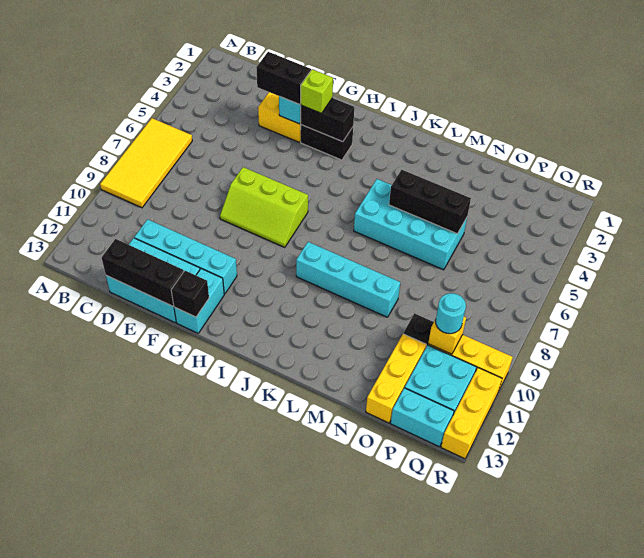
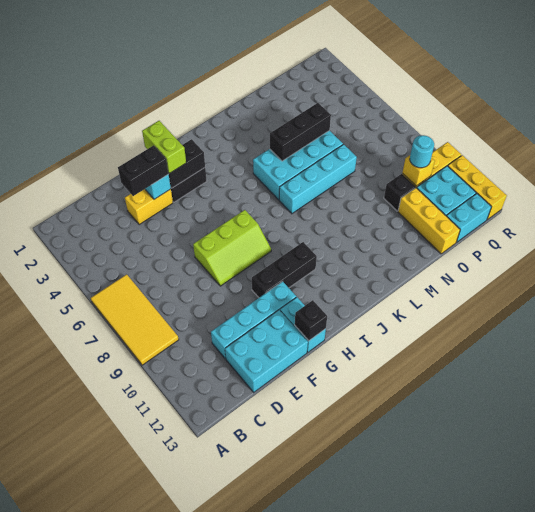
black 1x3 brick [102,239,184,306] -> black 1x3 brick moved to [252,242,317,297]
lime 1x1 brick [300,69,333,113] -> lime 1x2 brick [142,121,186,174]
cyan 1x4 brick [296,242,400,317] -> cyan 1x4 brick moved to [279,144,357,214]

